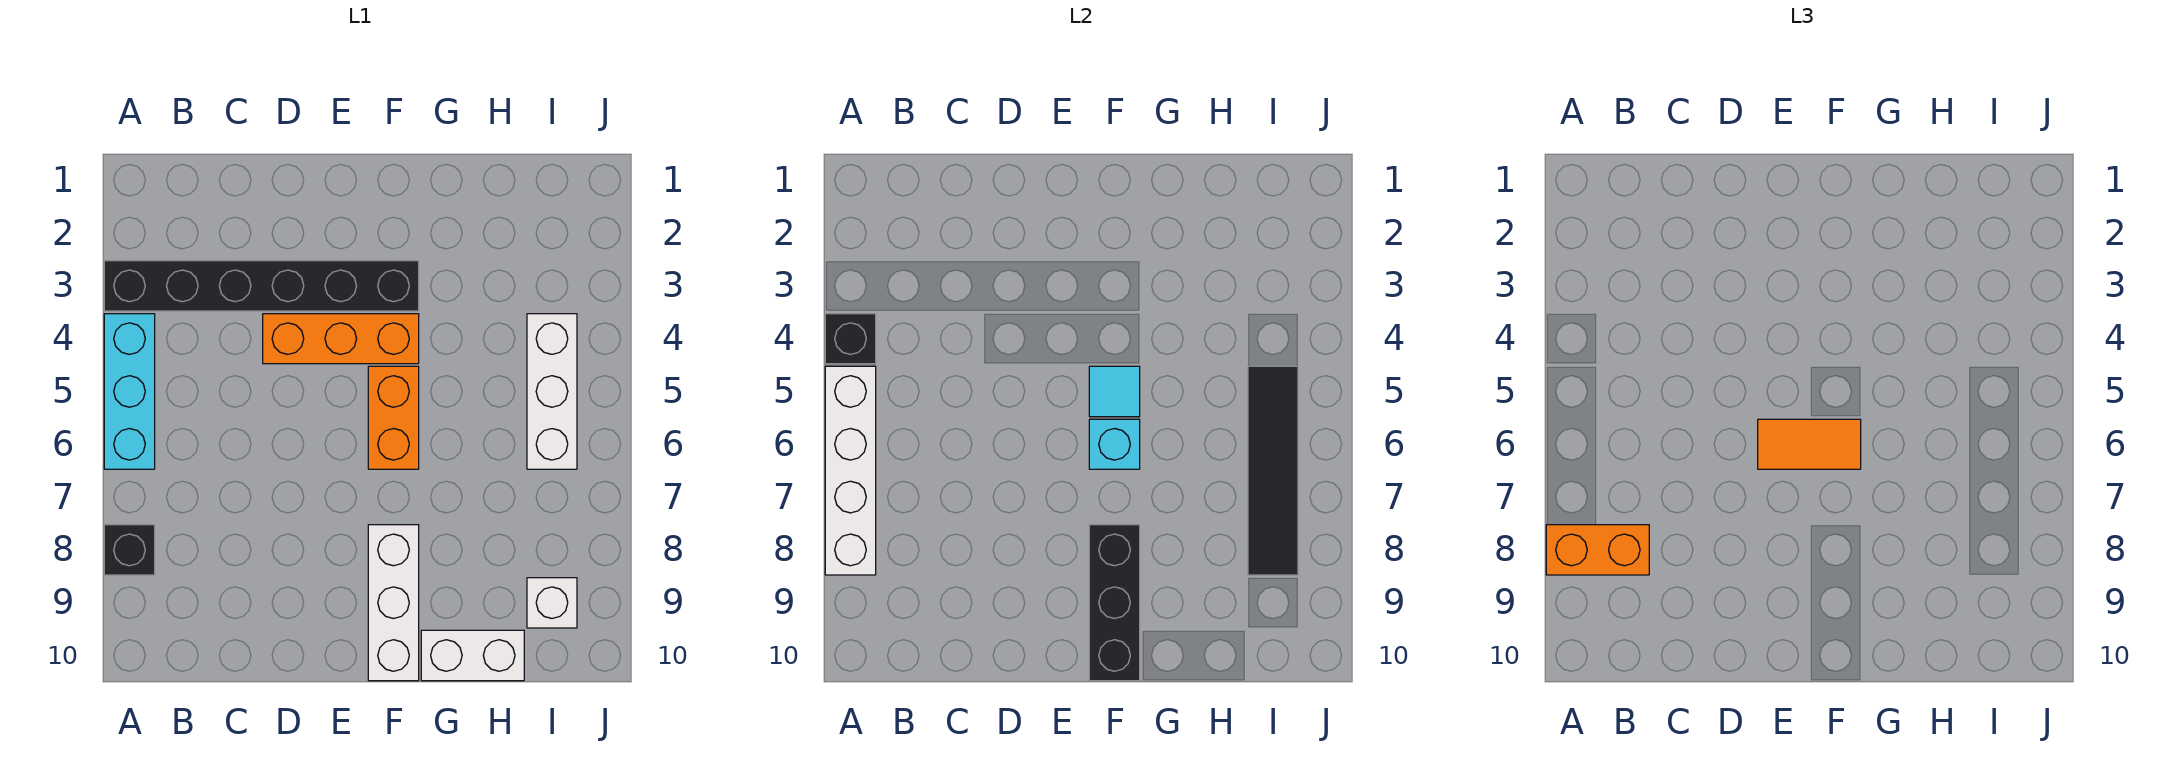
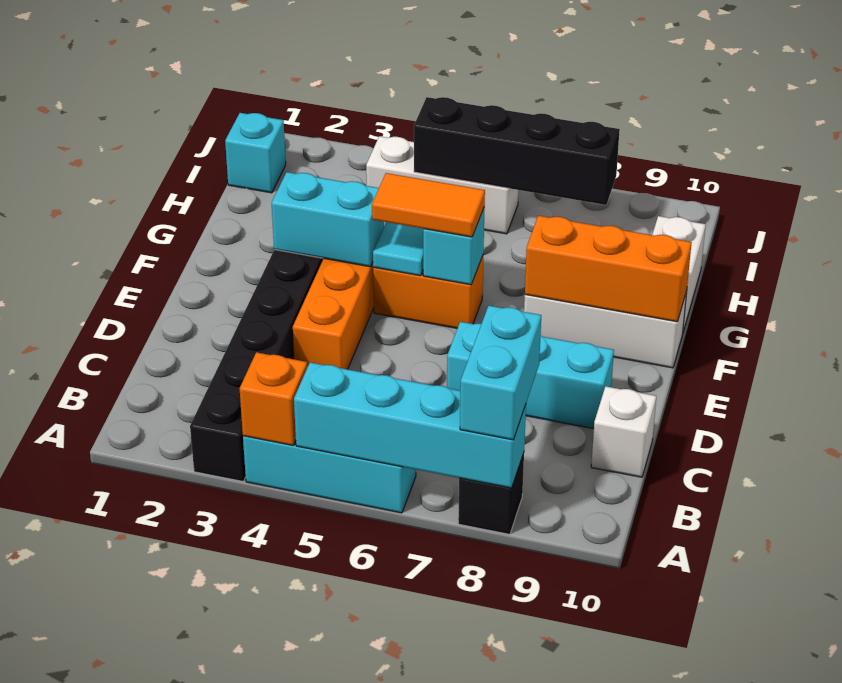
black 1x1 brick [825,314,876,364] -> orange 1x1 brick [240,352,307,445]
white 1x4 brick [825,366,876,575] -> cyan 1x4 brick [294,363,526,488]
orange 1x2 brick [1546,525,1649,575] -> cyan 1x2 brick [460,306,541,440]
none -> cyan 1x3 brick [447,322,614,429]
orange 1x2 tile [1758,419,1861,469] -> orange 1x2 tile turned to [372,173,485,237]
none -> cyan 1x2 brick [272,172,384,267]
black 1x3 brick [1089,525,1140,681] -> orange 1x3 brick [525,216,692,322]
none -> cyan 1x1 brick [225,113,286,193]
black 1x4 tile [1248,366,1298,575] -> black 1x4 brick [414,97,620,205]
white 1x1 brick [527,578,577,628] -> white 1x1 brick moved to [591,386,656,477]

